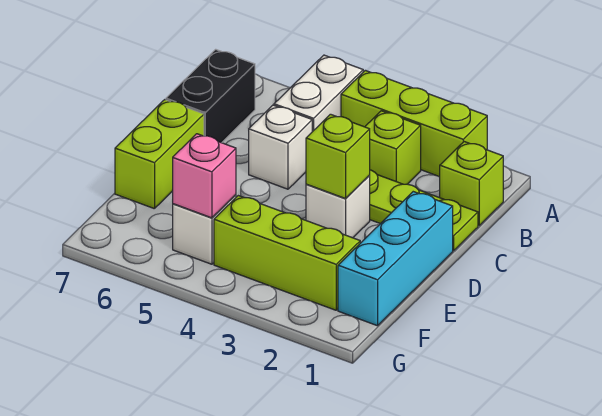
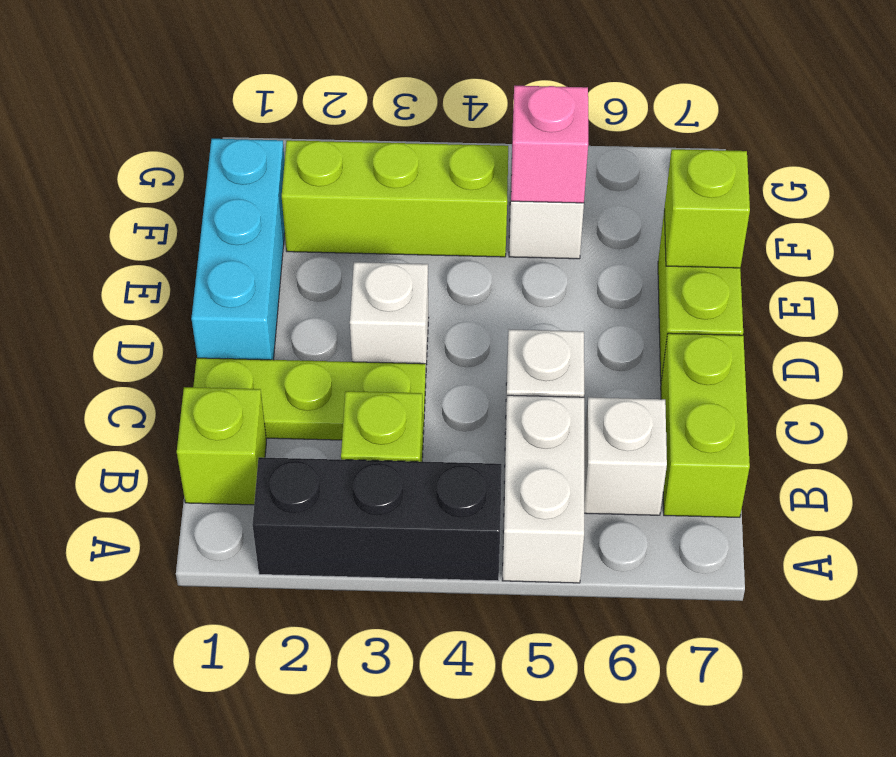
lime 1x3 brick [341,70,487,177] -> black 1x3 brick [253,457,502,581]
none -> white 1x1 brick [584,397,667,515]
black 1x2 brick [166,49,255,143] -> lime 1x2 brick [661,333,750,517]
lime 1x1 brick [306,114,370,199] -> lime 1x1 brick moved to [664,149,750,268]

